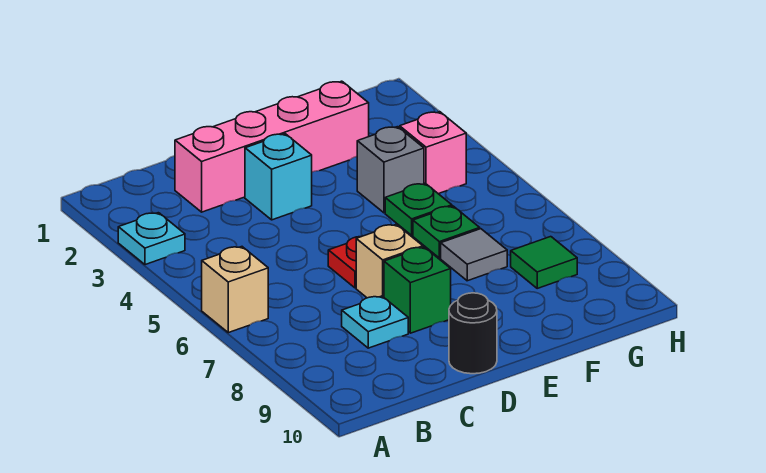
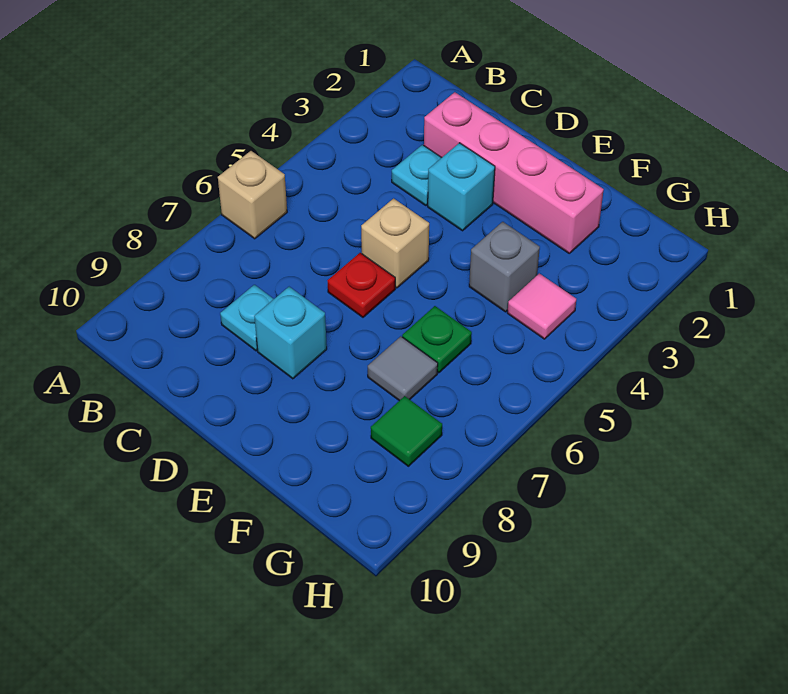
cyan 1x1 plate [118,213,185,265] -> cyan 1x1 plate moved to [392,145,442,206]
tan 1x1 brick [356,224,423,298] -> tan 1x1 brick moved to [361,198,429,288]
green 1x1 brick [384,247,451,333] -> cyan 1x1 brick [254,287,327,379]
black 1x1 round brick [449,293,497,374] -> none
green 1x1 plate [385,183,452,235] -> none
pink 1x1 brick [400,112,466,194] -> pink 1x1 tile [508,273,576,339]

